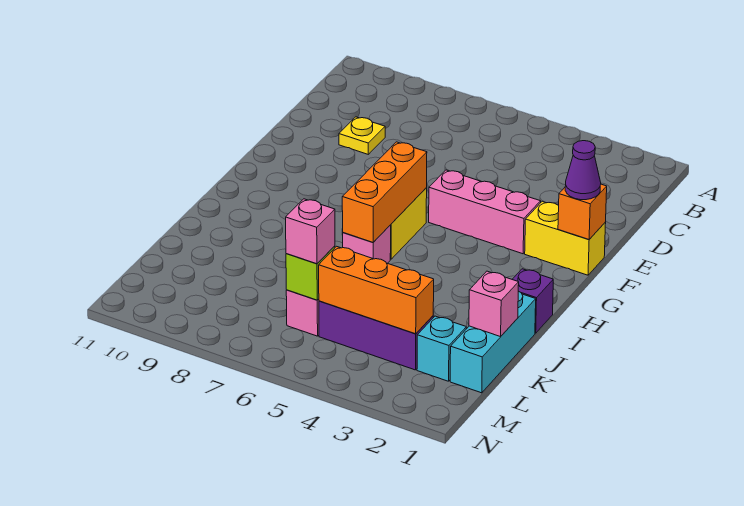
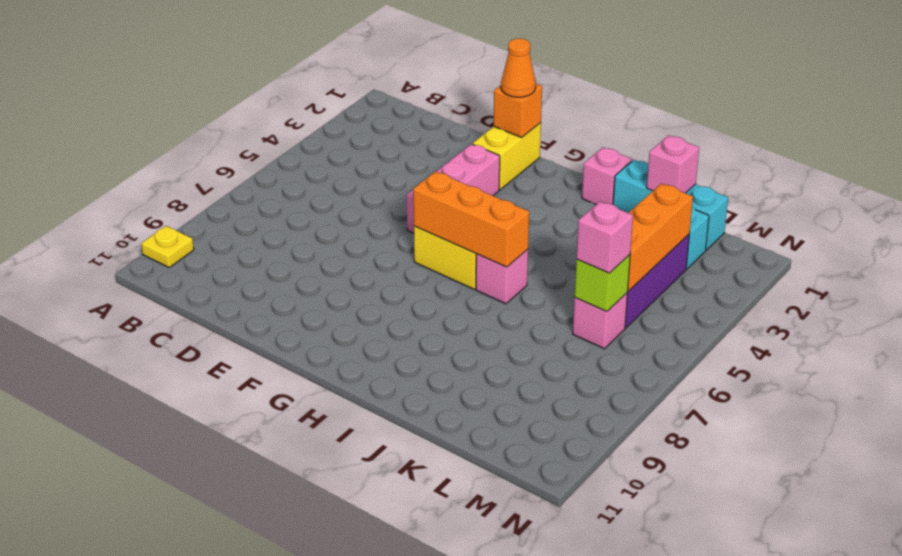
yellow 1x1 plate [339,117,385,154] -> yellow 1x1 plate moved to [141,226,194,267]
purple 1x1 cone [565,141,601,200] -> orange 1x1 cone [501,38,536,97]
purple 1x1 brick [512,269,553,333] -> pink 1x1 brick [582,147,632,204]

